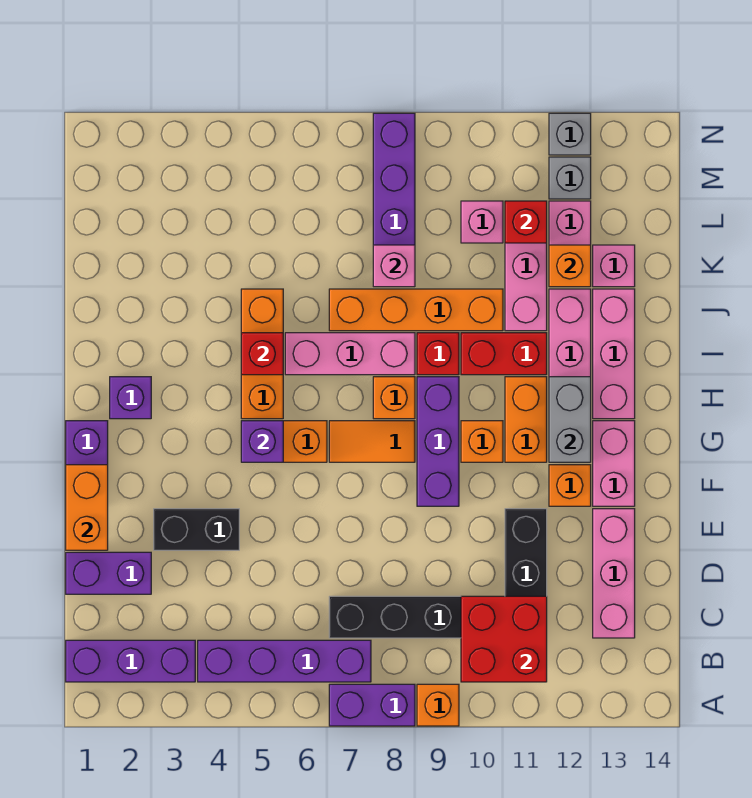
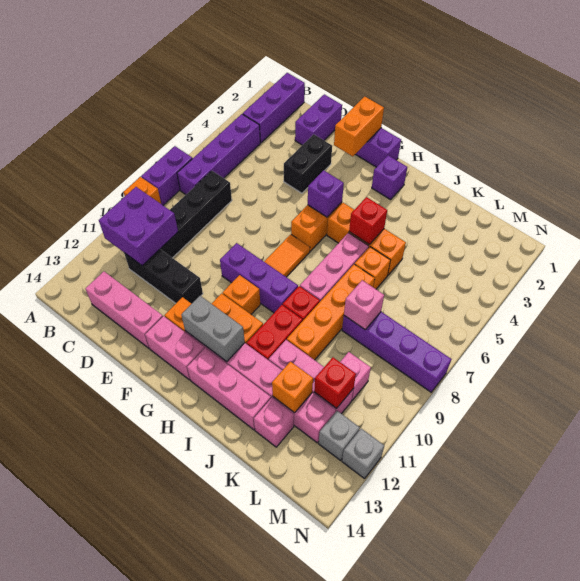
red 2x2 brick [461,596,547,682] -> purple 2x2 brick [99,187,178,266]
orange 1x2 brick [66,465,108,550] -> orange 1x2 brick turned to [334,97,384,156]
orange 1x1 brick [373,377,415,419] -> orange 1x1 brick moved to [355,247,390,289]

